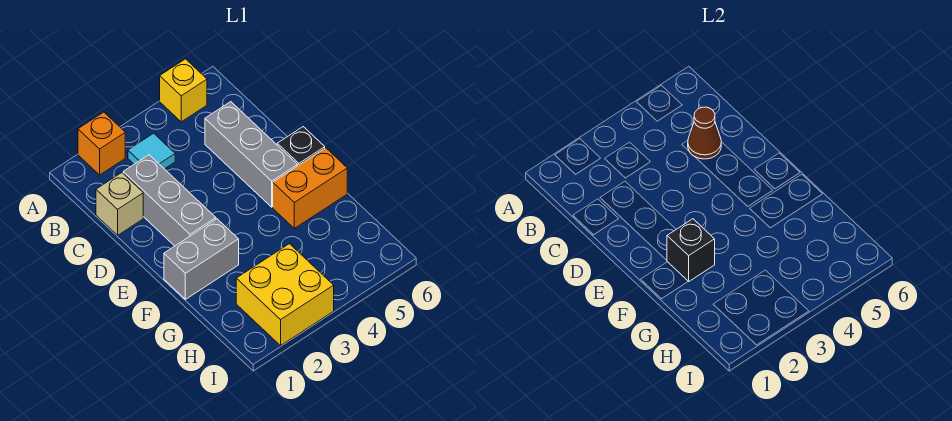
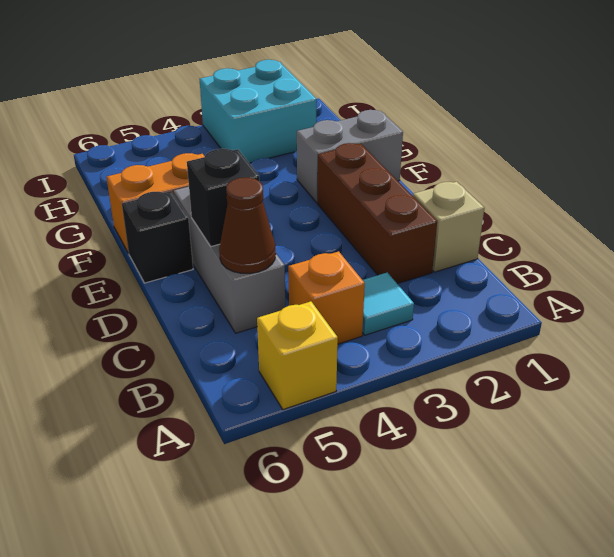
orange 1x1 brick [78,112,125,175] -> orange 1x1 brick moved to [288,251,365,344]
grey 1x3 brick [123,155,216,246] -> brown 1x3 brick [318,143,437,284]
black 1x1 brick [667,219,715,282] -> black 1x1 brick moved to [187,149,259,247]
yellow 2x2 brick [236,244,334,346] -> cyan 2x2 brick [200,60,317,163]

